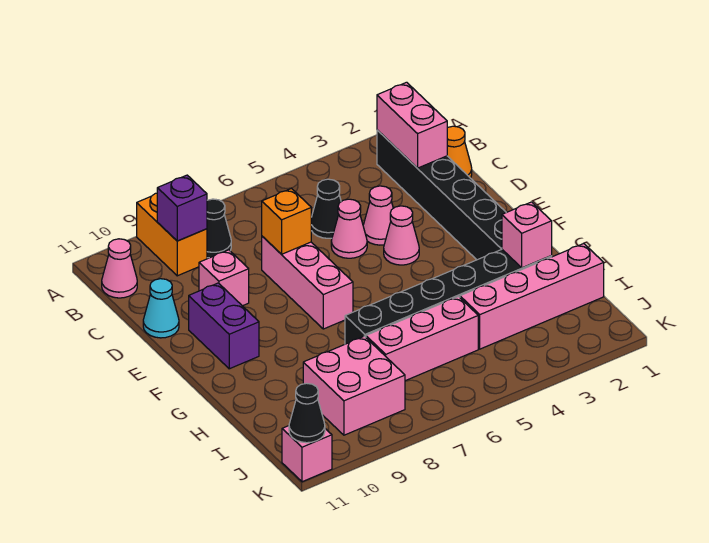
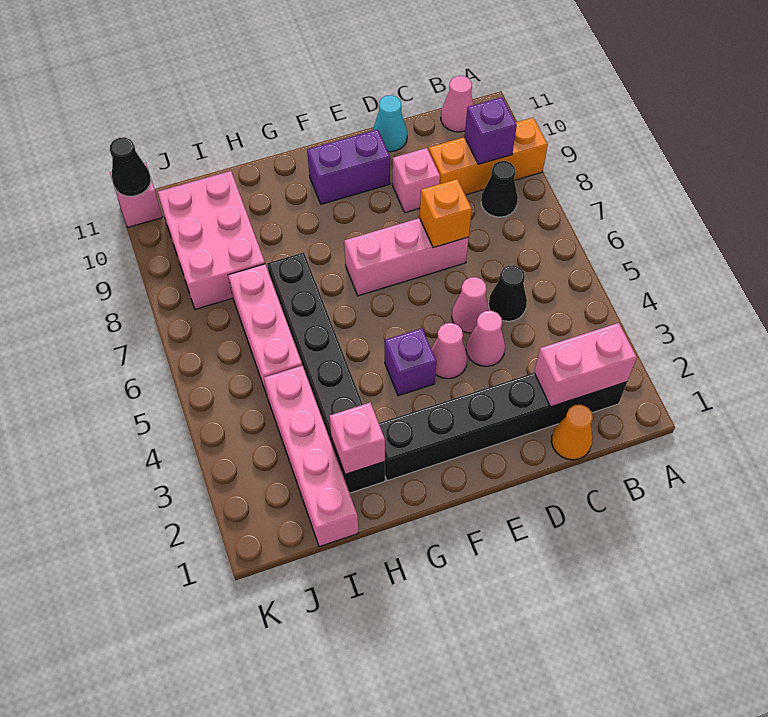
orange 1x2 brick [137,193,207,276] -> orange 1x3 brick [429,118,548,195]
none -> purple 1x1 brick [385,328,436,396]
pink 2x2 brick [303,336,405,435] -> pink 2x3 brick [158,171,265,309]

